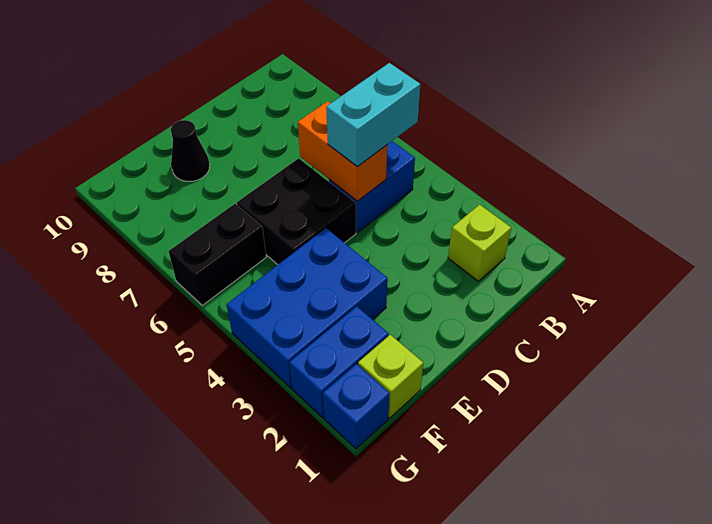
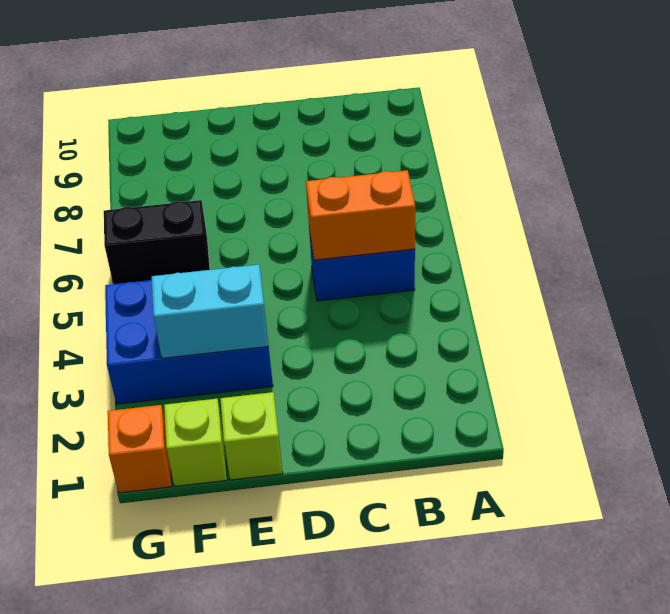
lime 1x1 brick [448,205,511,281] -> lime 1x1 brick moved to [220,392,283,480]
cyan 1x2 brick [326,63,420,167] -> cyan 1x2 brick moved to [152,265,268,358]
orange 1x2 brick [298,101,387,201] -> orange 1x2 brick turned to [306,170,415,260]
black 2x2 brick [237,158,356,265] -> none
black 1x1 cone [171,120,210,181] -> none
blue 1x2 brick [289,306,389,418] -> none
blue 1x1 brick [323,364,390,449] -> orange 1x1 brick [108,405,172,493]

